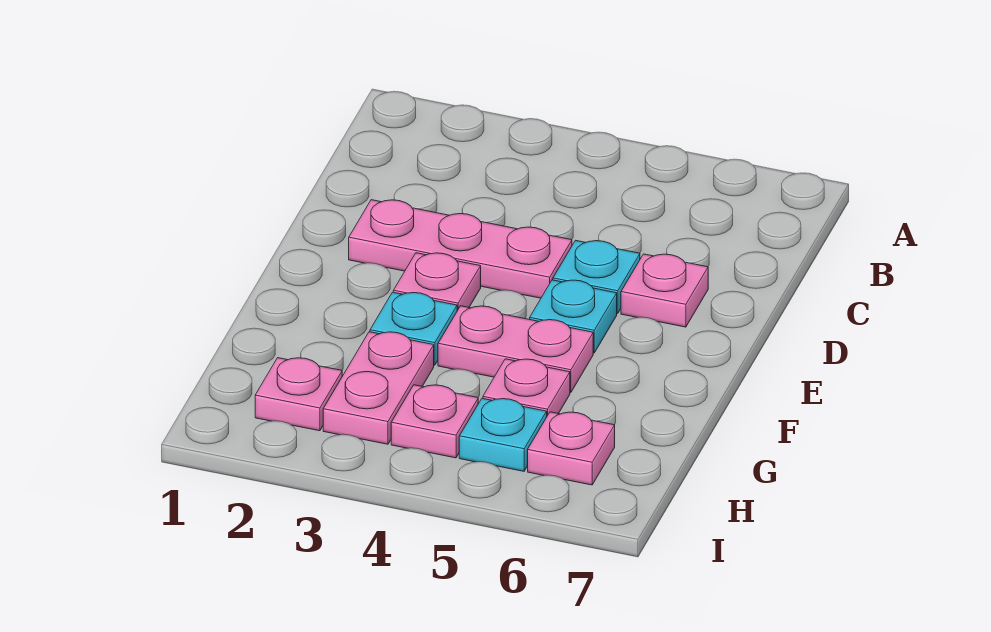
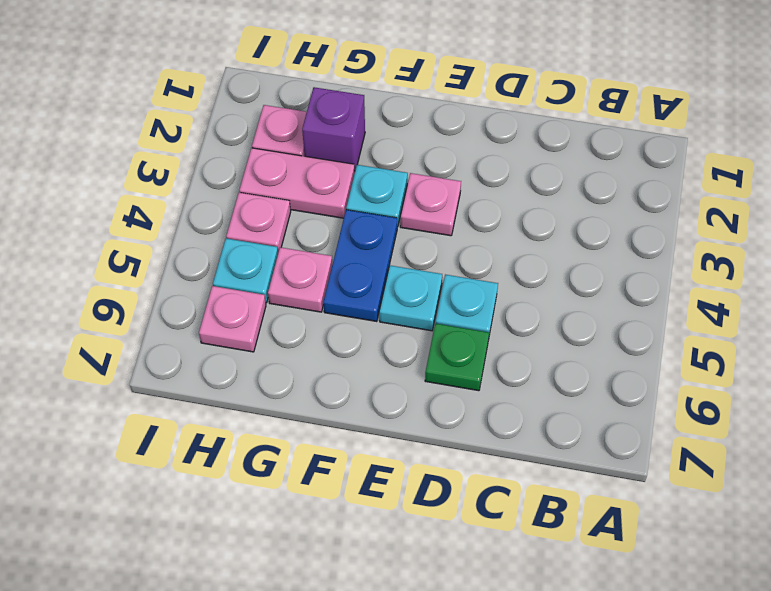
pink 1x3 plate [349,200,572,298] -> none
pink 1x1 plate [621,254,708,327] -> green 1x1 plate [425,323,489,391]
pink 1x2 plate [438,306,593,392] -> blue 1x2 plate [323,210,397,322]
none -> purple 1x1 brick [302,87,365,171]

